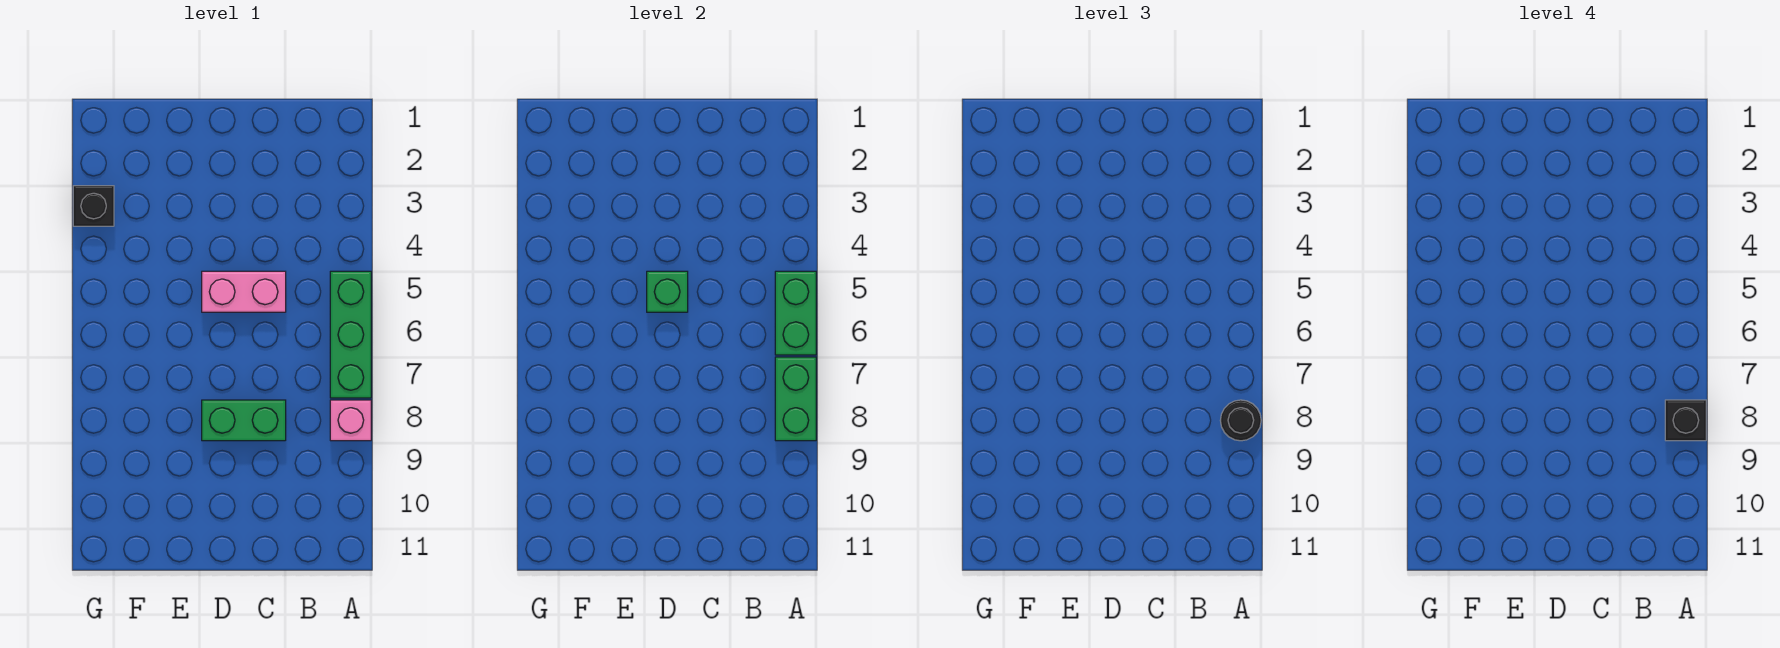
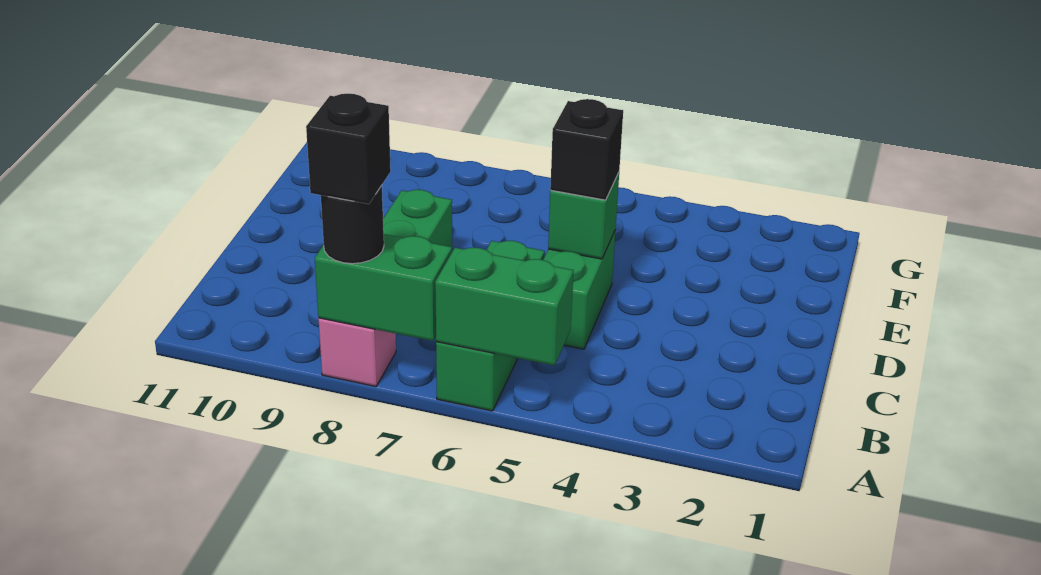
green 1x3 brick [330,271,371,398] -> green 1x3 brick turned to [436,241,545,411]
pink 1x2 brick [202,271,286,312] -> green 1x2 brick [543,230,616,349]
black 1x1 brick [73,186,114,226] -> black 1x1 brick moved to [550,99,623,200]

